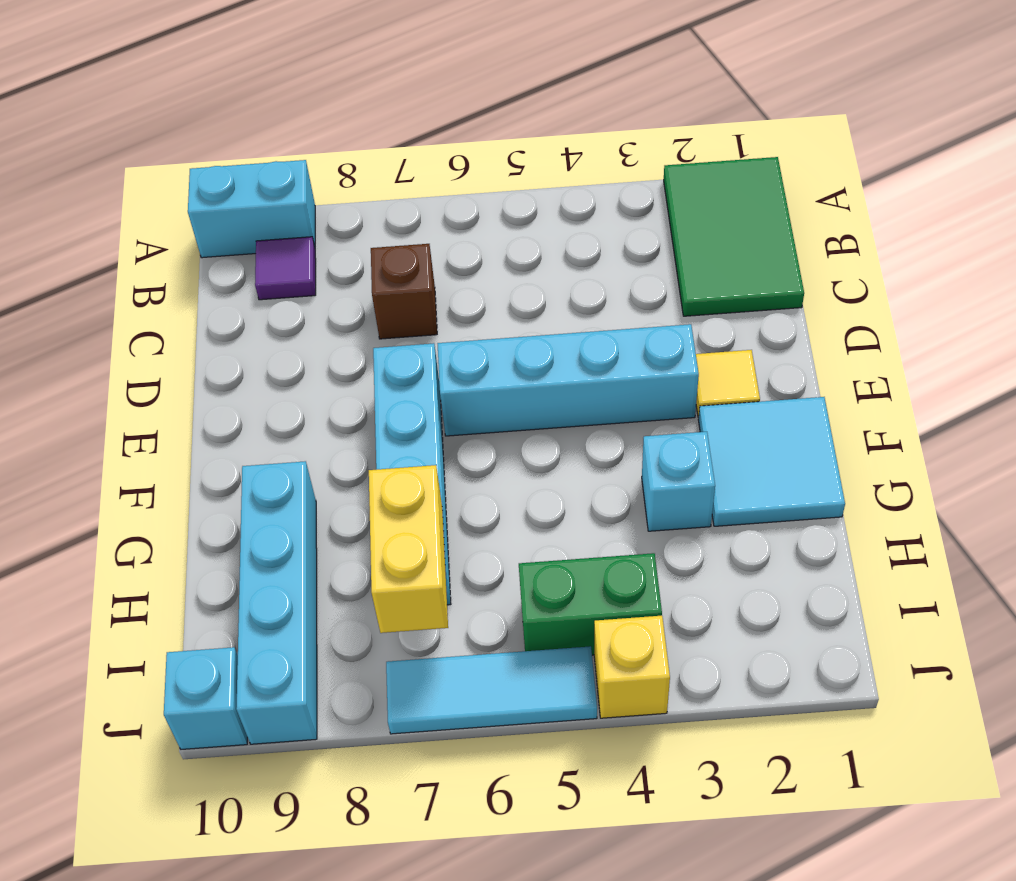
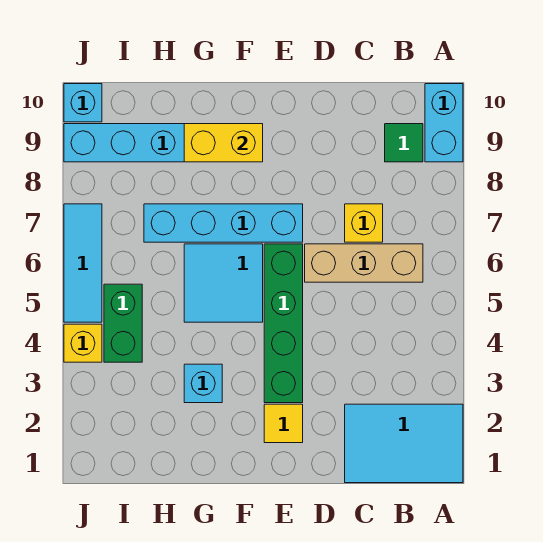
green 2x3 tile [664,157,804,316] -> cyan 2x3 tile [345,404,463,483]
none -> tan 1x3 brick [305,244,423,282]
purple 1x1 tile [255,237,316,300] -> green 1x1 tile [385,124,423,162]
brown 1x1 brick [371,244,437,339] -> yellow 1x1 brick [345,204,383,242]
cyan 1x4 brick [437,324,699,436] -> green 1x4 brick [264,244,303,403]
cyan 2x2 tile [698,397,845,526] -> cyan 2x2 tile moved to [184,244,263,322]
yellow 1x2 brick [369,465,448,633] -> yellow 1x2 brick moved to [184,124,263,162]

